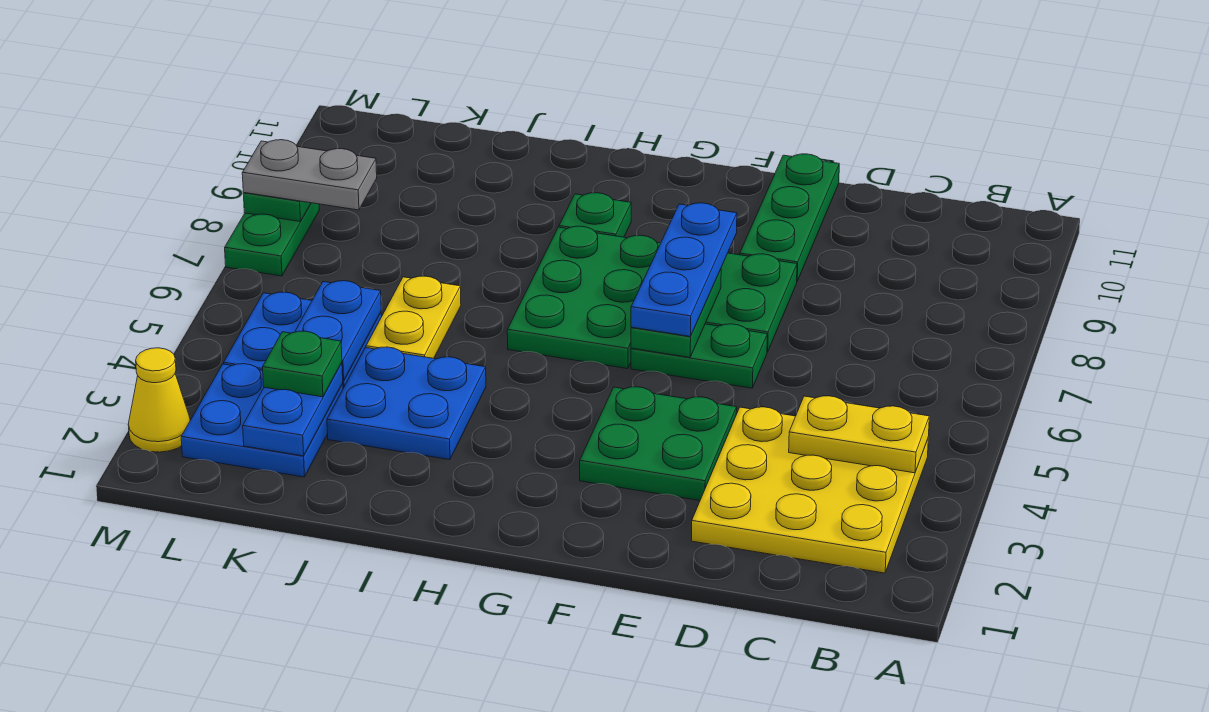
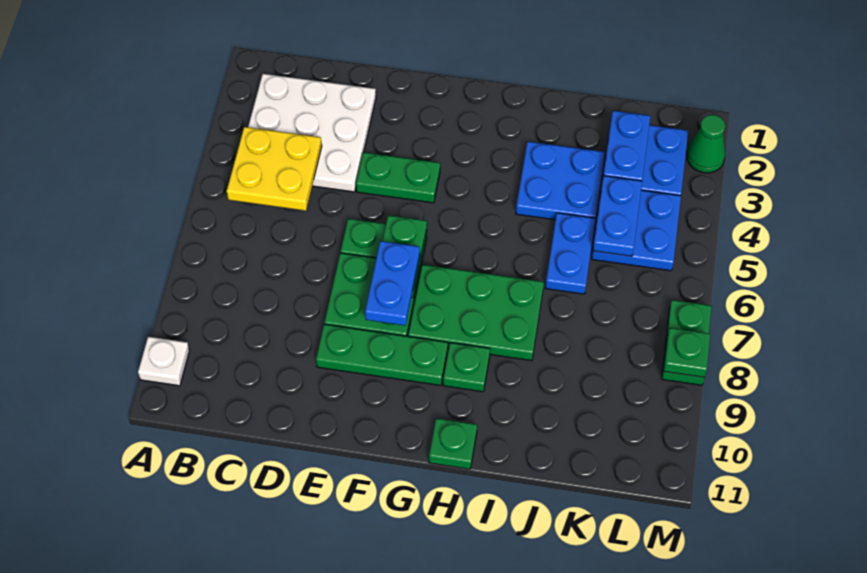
none -> white 1x1 plate [138,337,190,386]
yellow 3x3 plate [691,407,928,573] -> white 3x3 plate [248,74,376,192]
yellow 1x2 plate [789,396,929,473] -> yellow 2x2 plate [227,127,322,211]
green 2x2 plate [580,387,737,501] -> green 1x2 plate [356,152,440,203]
green 1x3 plate [740,154,839,281] -> green 1x3 plate turned to [316,324,448,385]
blue 1x3 plate [631,203,737,336] -> blue 1x2 plate [365,241,420,326]
green 2x3 plate [507,226,661,369] -> green 2x3 plate turned to [408,265,544,361]
yellow 1x2 plate [366,276,461,358] -> blue 1x2 plate [545,213,595,294]
green 1x1 plate [263,331,342,397] -> green 1x1 plate moved to [429,418,477,469]
grey 1x2 plate [242,140,377,210] -> none
yellow 1x1 cone [128,348,190,452] -> green 1x1 cone [687,115,726,173]

